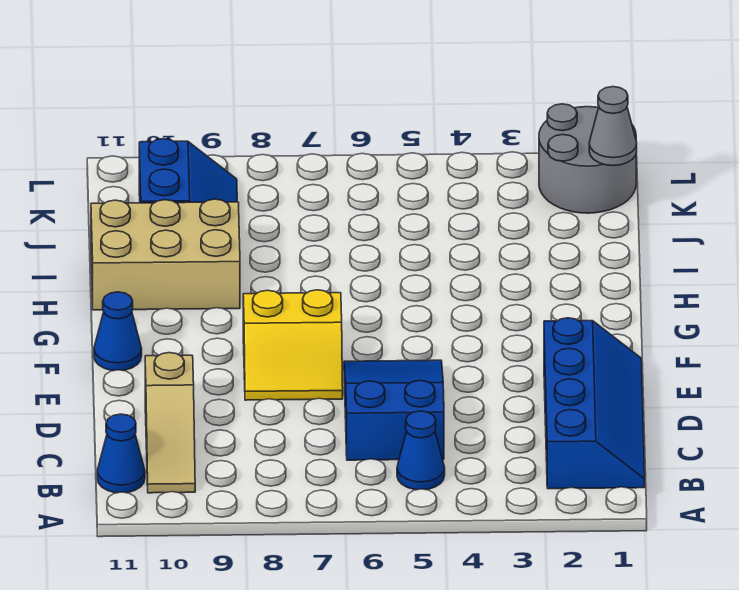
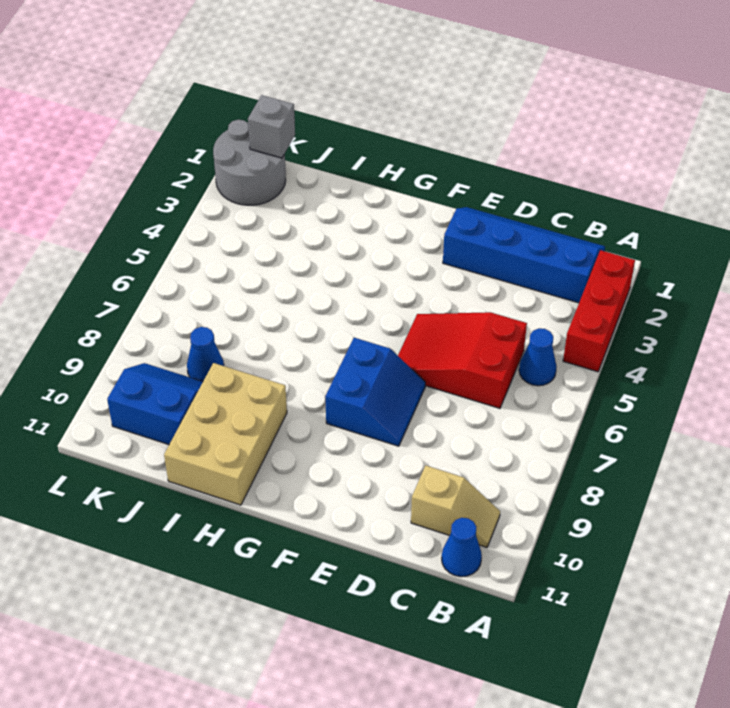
none -> red 1x3 brick [563,250,635,372]
tan 1x3 slope [145,353,195,493] -> tan 1x2 slope [411,466,500,548]
blue 2x3 slope [344,360,444,460] -> red 2x3 slope [398,312,527,408]
yellow 2x2 slope [243,290,343,400] -> blue 2x2 slope [325,338,425,446]
blue 1x1 cone [94,292,142,371] -> blue 1x1 cone moved to [187,327,224,381]
grey 1x1 cone [589,87,637,166] -> grey 1x1 brick [248,95,295,158]

